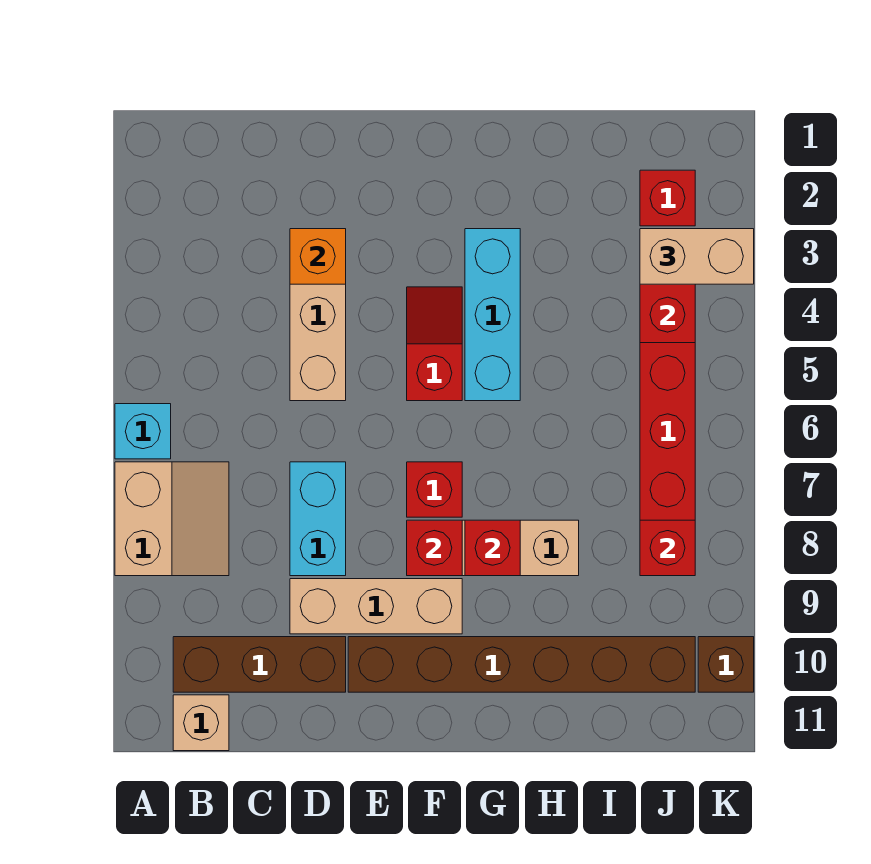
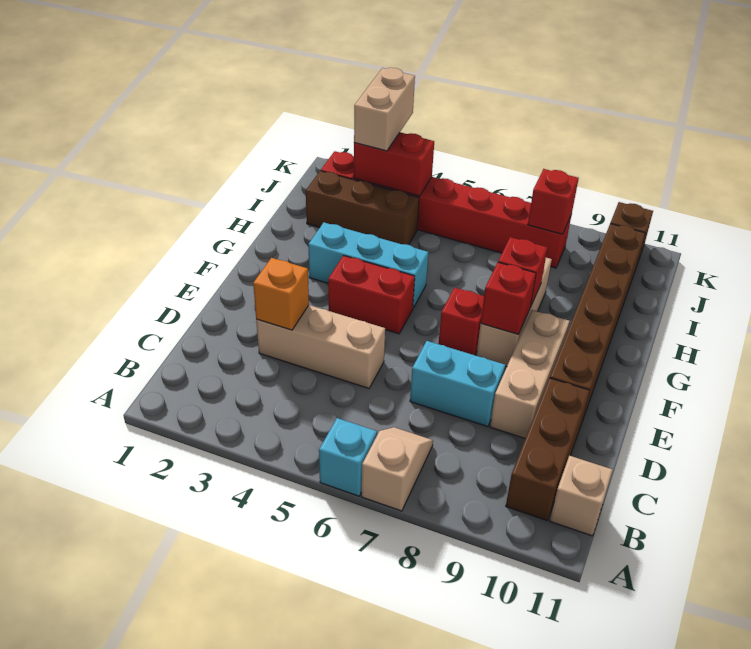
tan 2x2 slope [115,462,229,576] -> tan 1x2 slope [362,427,433,511]
red 1x2 slope [407,287,462,401] -> red 1x2 brick [328,256,415,334]
none -> brown 1x3 brick [306,171,419,245]

